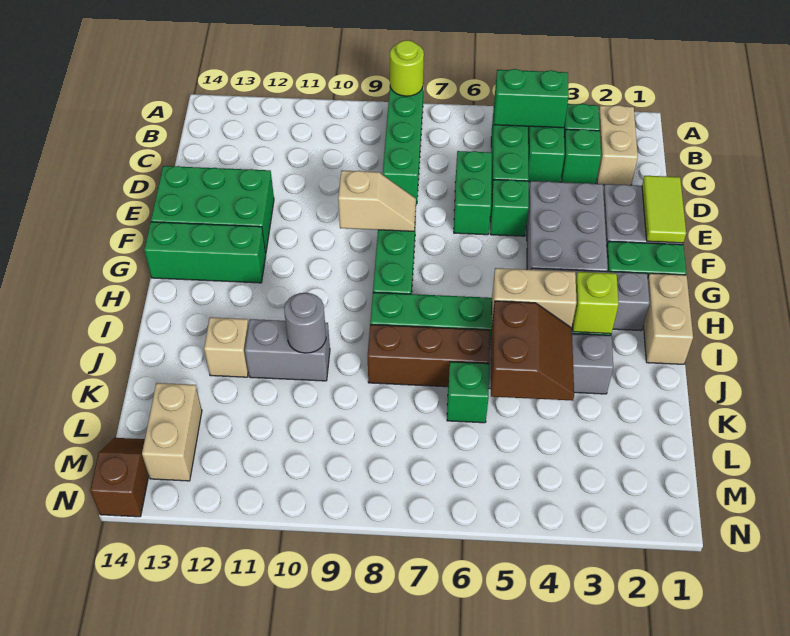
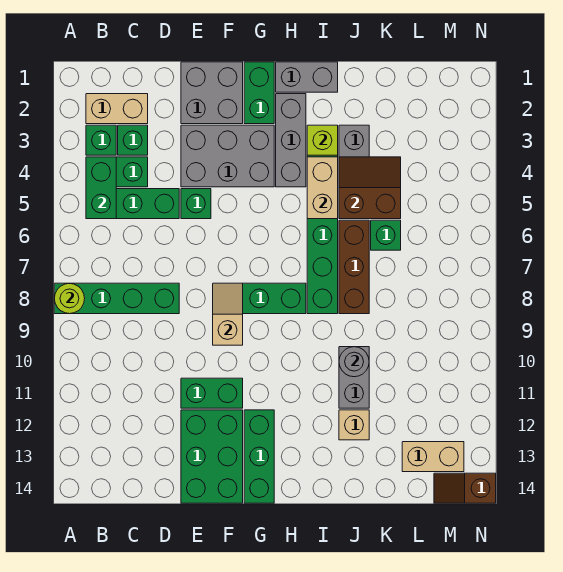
green 1x2 brick [454,151,492,235] -> green 1x2 brick moved to [181,378,243,408]
lime 1x2 tile [642,176,686,243] -> none
tan 1x2 brick [644,273,693,364] -> grey 1x2 brick [276,62,338,92]

